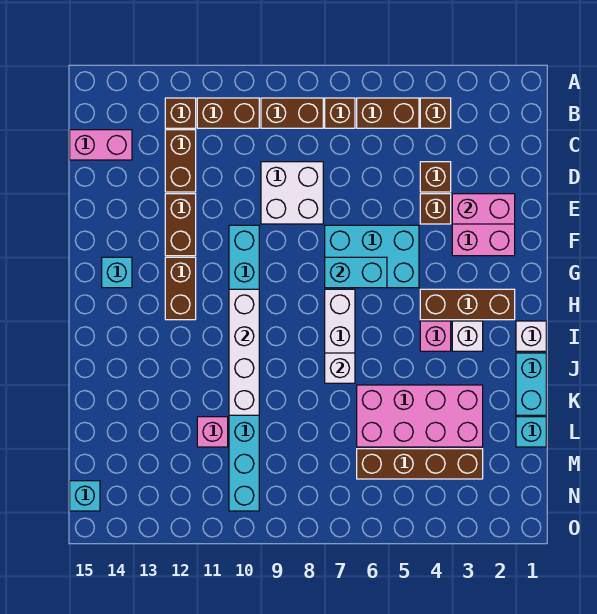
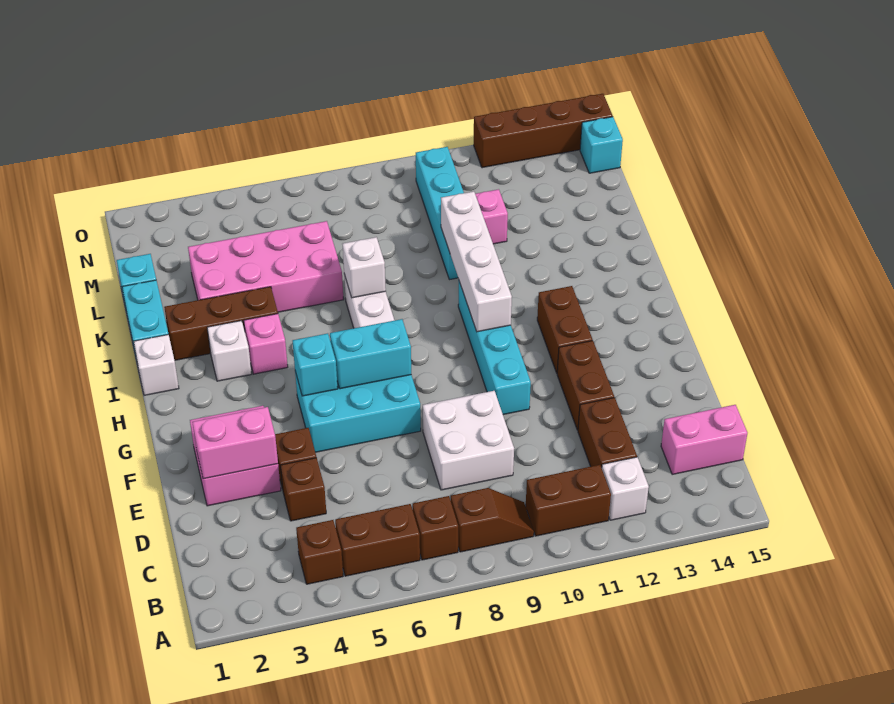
brown 1x2 brick [261,98,323,128] -> brown 1x2 slope [451,488,534,552]
brown 1x1 brick [165,98,196,128] -> white 1x1 brick [602,457,649,520]
cyan 1x1 brick [102,257,132,288] -> cyan 1x1 brick moved to [293,333,338,396]
brown 1x3 brick [420,289,515,320] -> brown 1x3 brick moved to [164,287,278,360]
brown 1x4 brick [357,449,483,479] -> brown 1x4 brick moved to [474,94,613,168]

